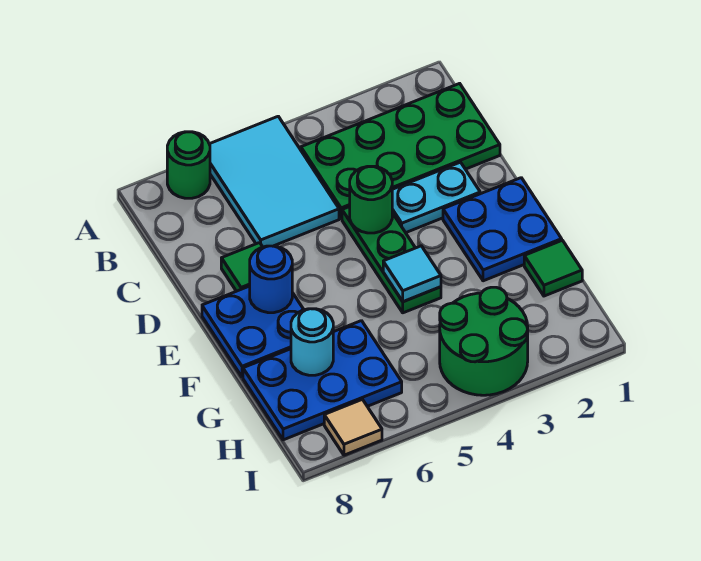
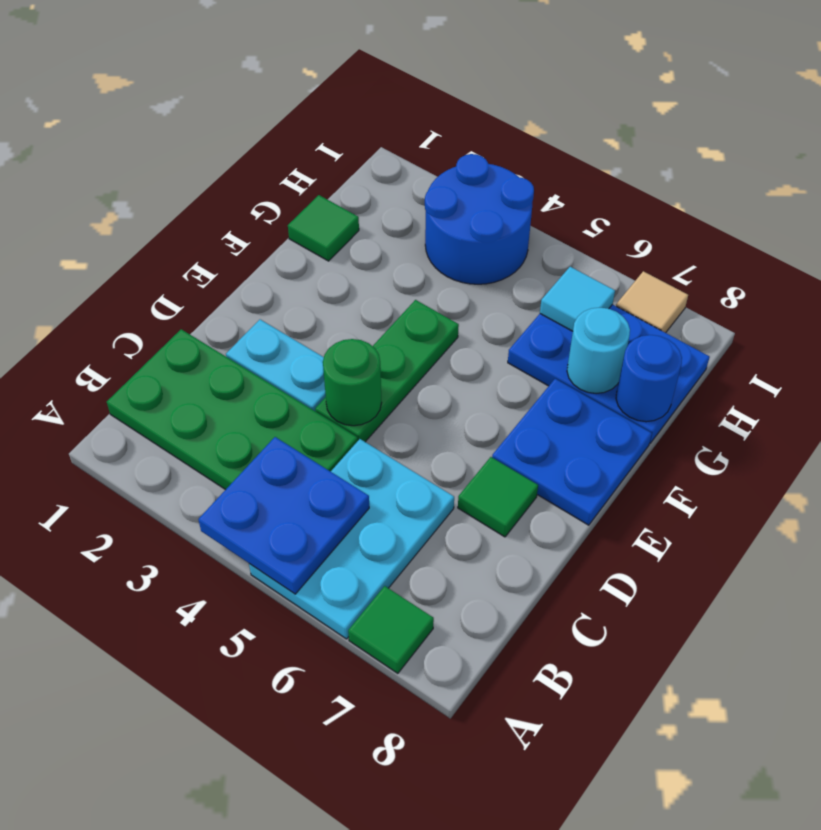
cyan 2x3 tile [209,116,339,247] -> cyan 2x3 plate [249,439,454,639]
green 1x1 round brick [167,132,210,198] -> green 1x1 tile [348,586,434,673]
blue 2x2 plate [443,178,562,281] -> blue 2x2 plate moved to [198,437,369,594]
blue 1x1 round brick [250,246,292,313] -> blue 1x1 round brick moved to [616,335,682,422]
cyan 1x1 tile [383,246,441,302] -> cyan 1x1 tile moved to [540,267,615,331]
green 2x2 round brick [440,287,528,395] -> blue 2x2 round brick [425,154,534,284]

